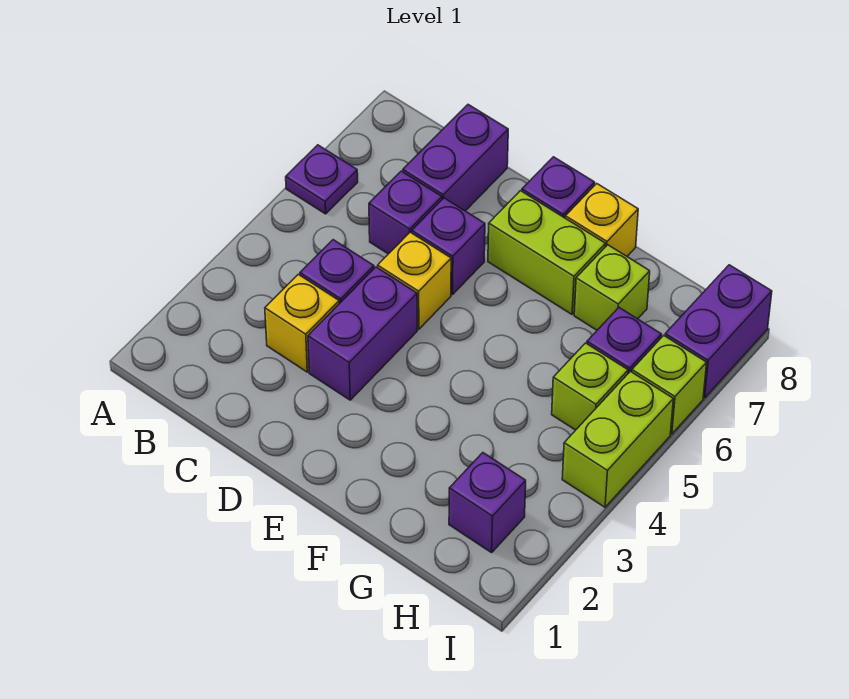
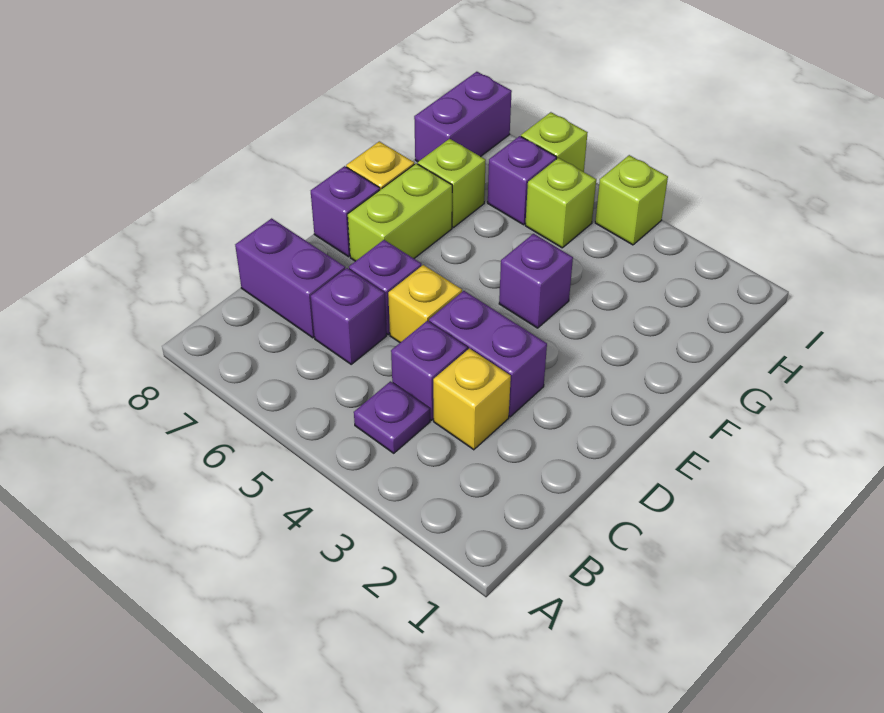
purple 1x1 plate [286,145,358,214] -> purple 1x1 plate moved to [354,381,430,453]
purple 1x1 brick [449,453,526,553] -> purple 1x1 brick moved to [499,234,573,328]
lime 1x2 brick [562,371,673,507] -> lime 1x1 brick [595,155,668,245]
purple 1x2 brick [665,265,772,398] -> purple 1x2 brick turned to [414,72,512,162]

